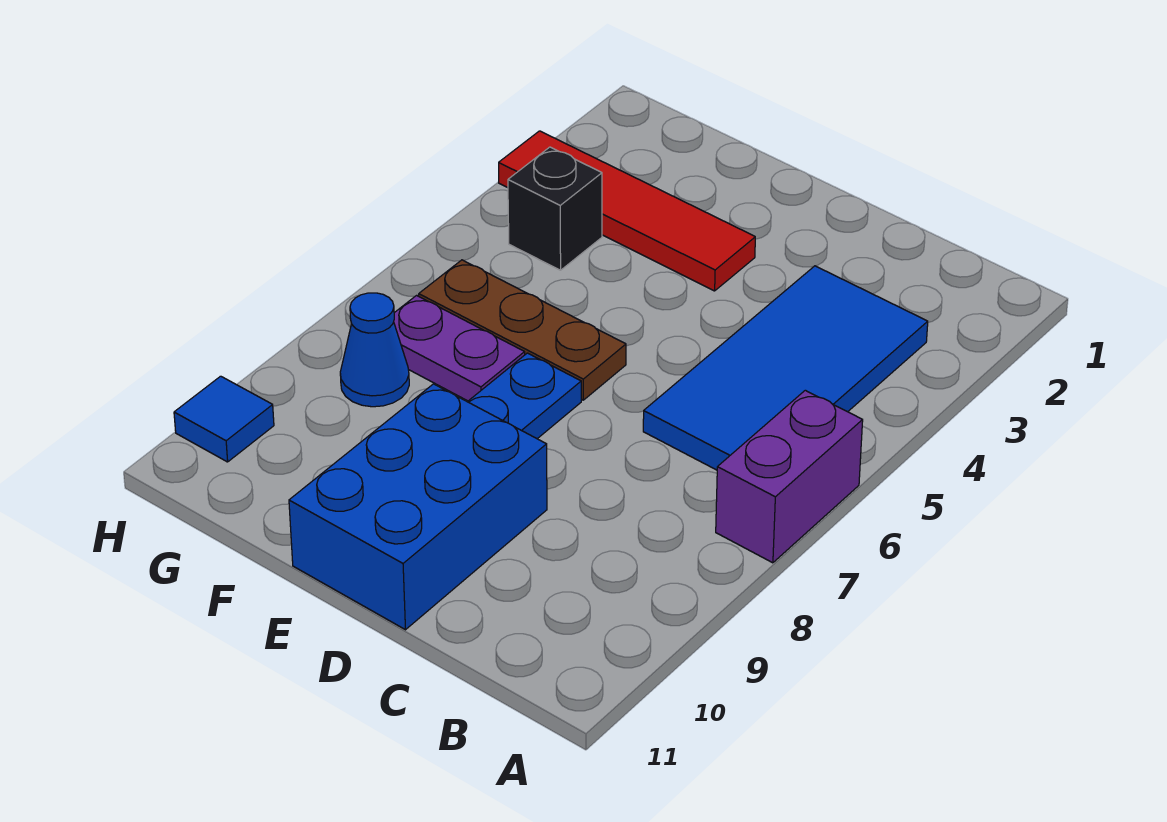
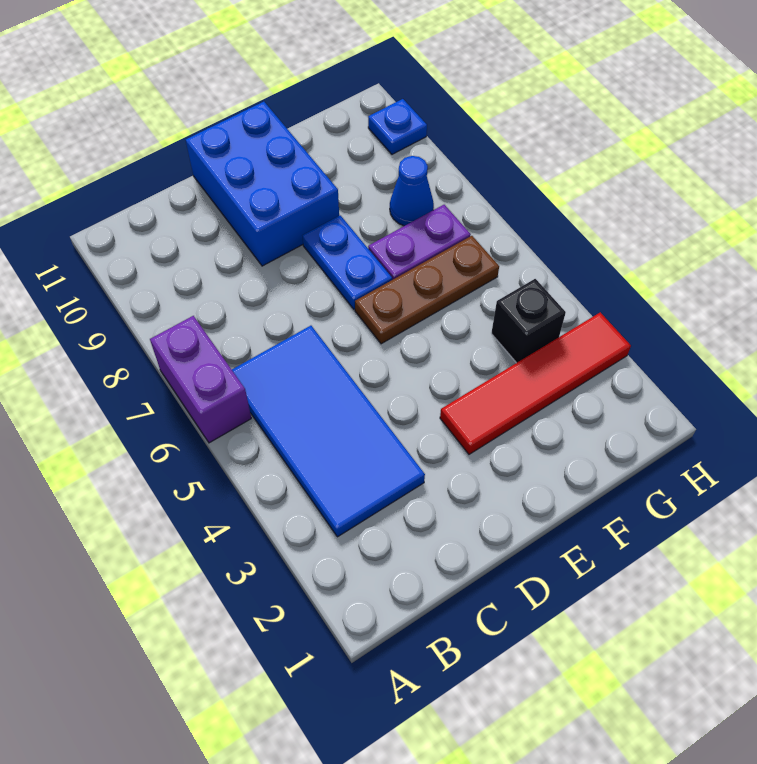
blue 1x1 tile [174,376,274,462] -> blue 1x1 plate [368,99,427,154]

